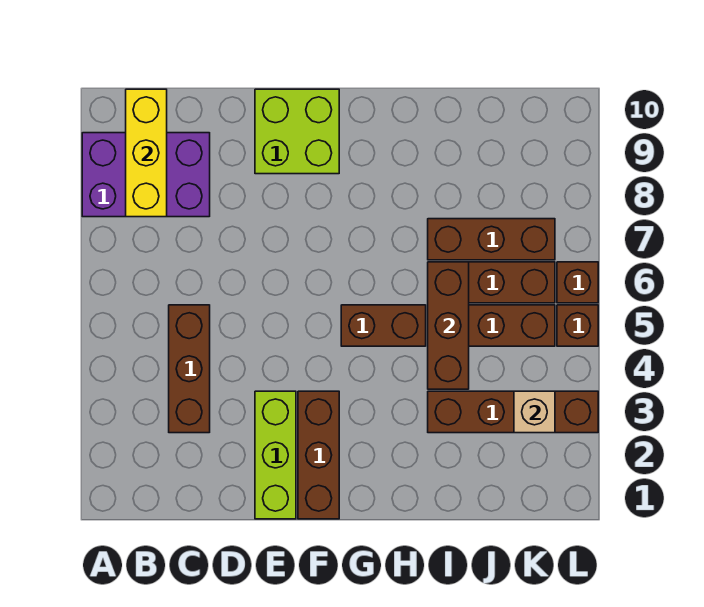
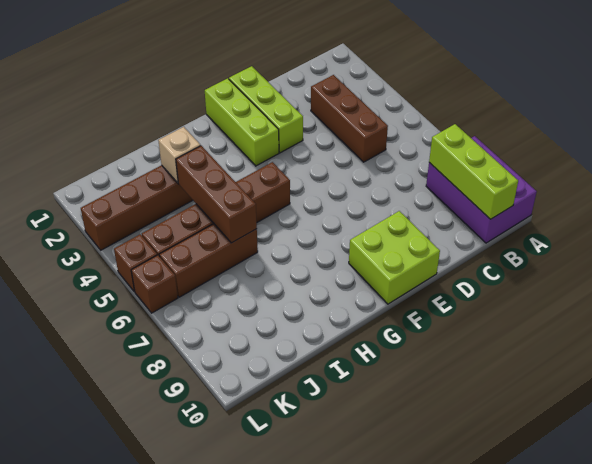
purple 2x3 brick [82,133,210,217] -> purple 2x3 brick turned to [426,136,537,243]
yellow 1x3 brick [126,89,167,217] -> lime 1x3 brick [429,124,518,219]
brown 1x3 brick [298,391,339,519] -> lime 1x3 brick [205,78,279,166]
brown 1x3 brick [428,219,555,260] -> none
tan 1x1 brick [514,391,555,433] -> tan 1x1 brick moved to [158,127,201,183]

